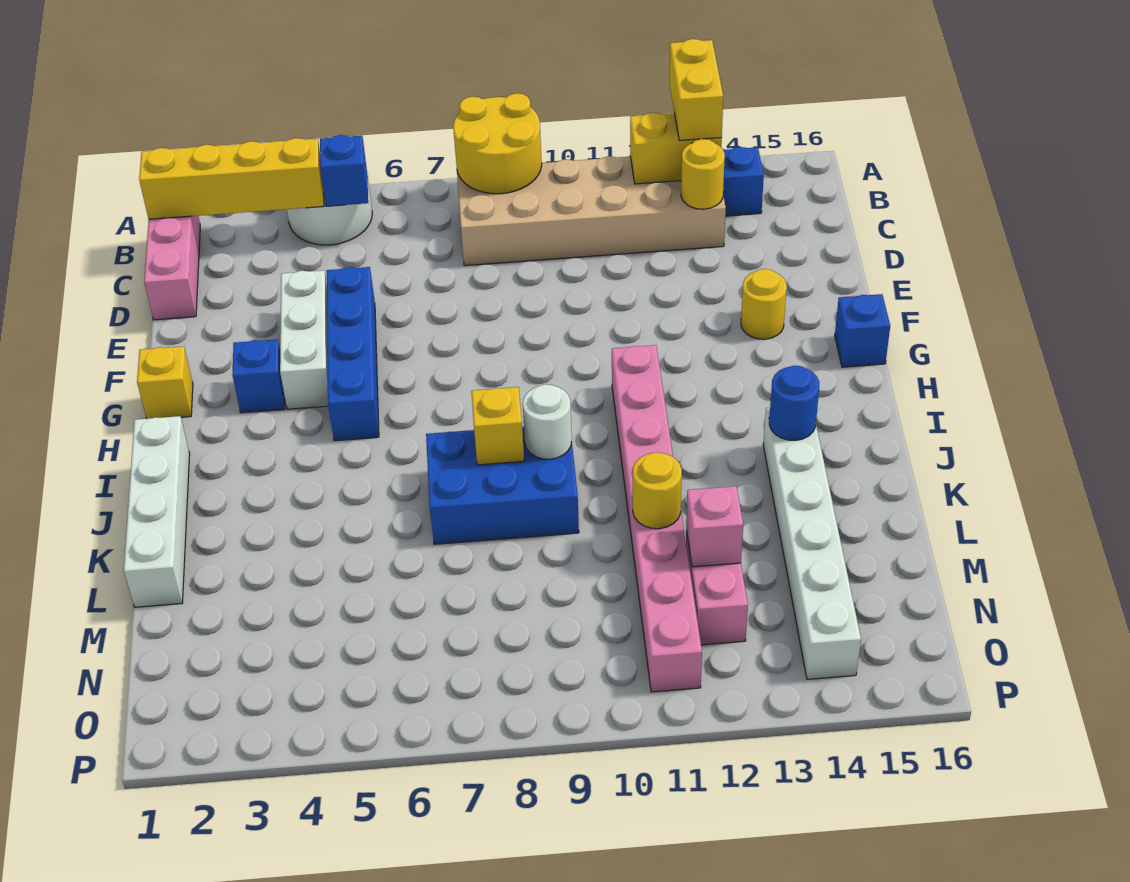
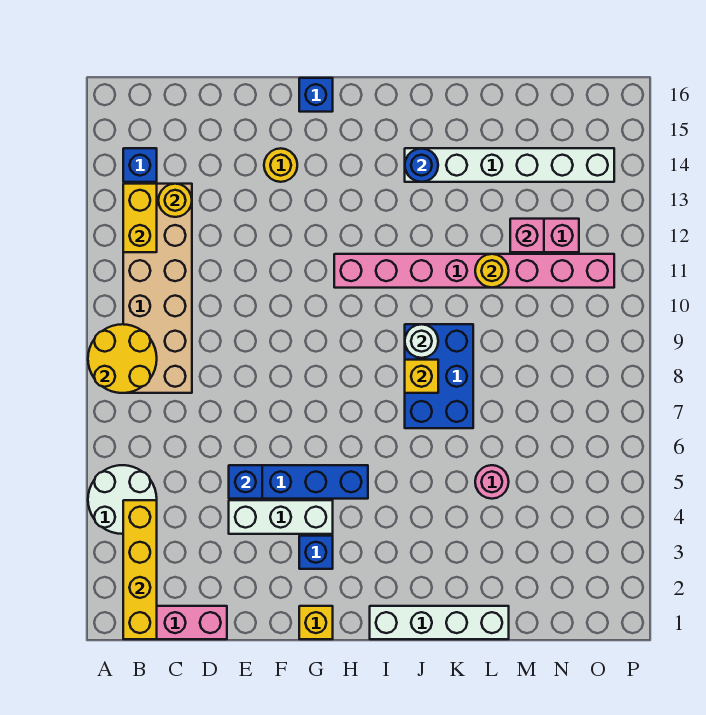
yellow 1x2 brick [670,39,723,140] -> none
blue 1x1 brick [320,135,368,206] -> blue 1x1 brick moved to [229,465,262,499]
none -> pink 1x1 round brick [475,465,509,499]

